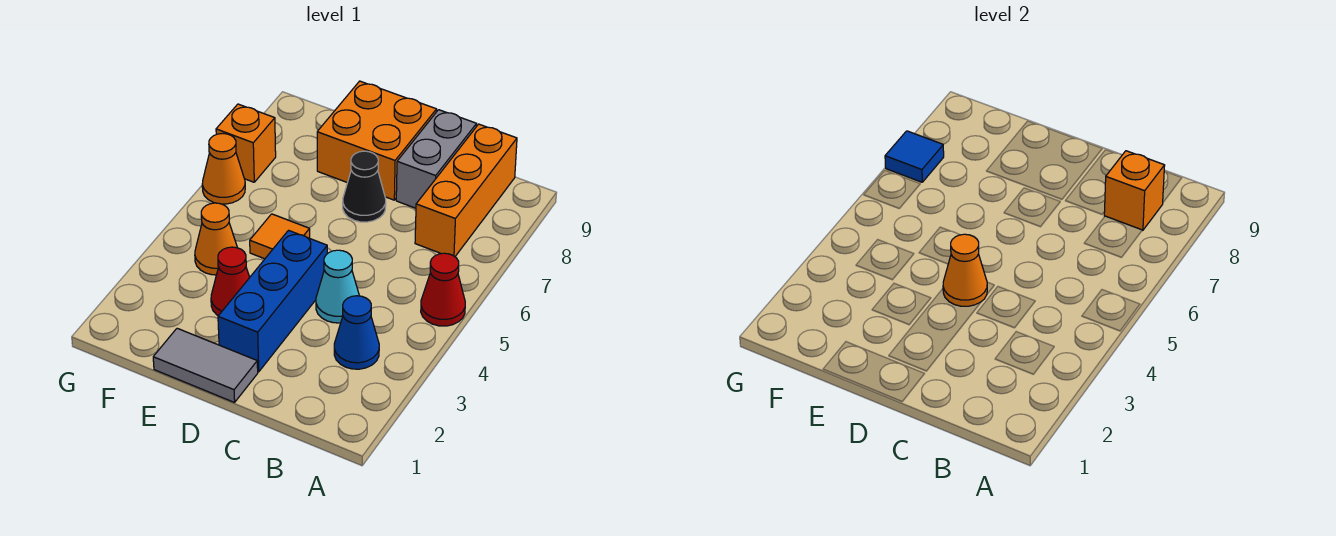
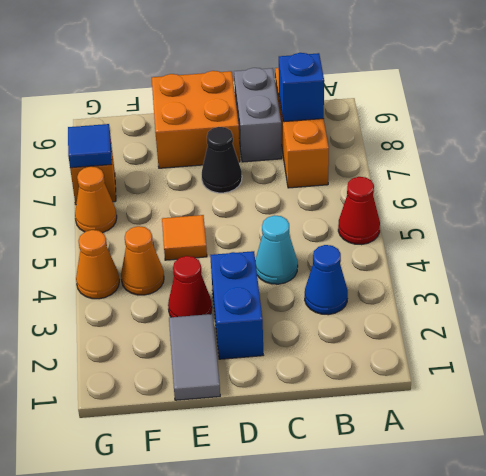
orange 1x1 brick [1104,151,1165,230] -> blue 1x1 brick [279,53,324,122]
grey 1x2 tile [153,328,258,402] -> grey 1x2 tile turned to [169,314,220,400]
blue 1x3 brick [218,230,327,372] -> blue 1x2 brick [210,251,263,359]
orange 1x1 cone [943,234,987,306] -> orange 1x1 cone moved to [76,230,119,299]

